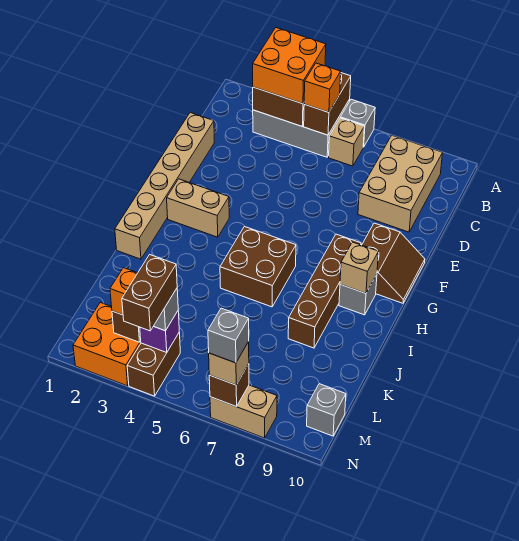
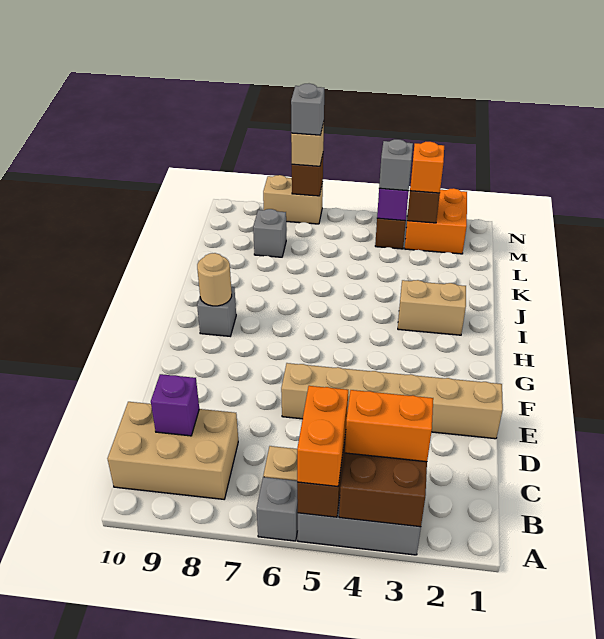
orange 2x2 brick [253,28,326,104] -> orange 1x2 brick [345,390,433,462]
orange 1x1 brick [304,63,341,112] -> orange 1x2 brick [297,386,348,487]
tan 2x3 brick [358,135,442,232] -> tan 2x3 brick turned to [107,402,238,499]
none -> purple 1x1 brick [151,374,199,436]
tan 1x6 brick [115,113,214,259] -> tan 1x6 brick turned to [281,363,503,439]
brown 2x2 slope [362,223,425,303] -> none
tan 1x2 brick [167,179,229,237] -> tan 1x2 brick moved to [398,280,466,335]
brown 1x4 brick [288,234,361,348] -> none
brown 2x2 brick [220,226,296,307] -> none
tan 1x1 brick [340,242,378,293] -> tan 1x1 round brick [197,253,232,306]
brown 1x2 brick [122,255,177,331] -> none
grey 1x1 brick [307,384,346,436] -> grey 1x1 brick moved to [253,209,286,257]

